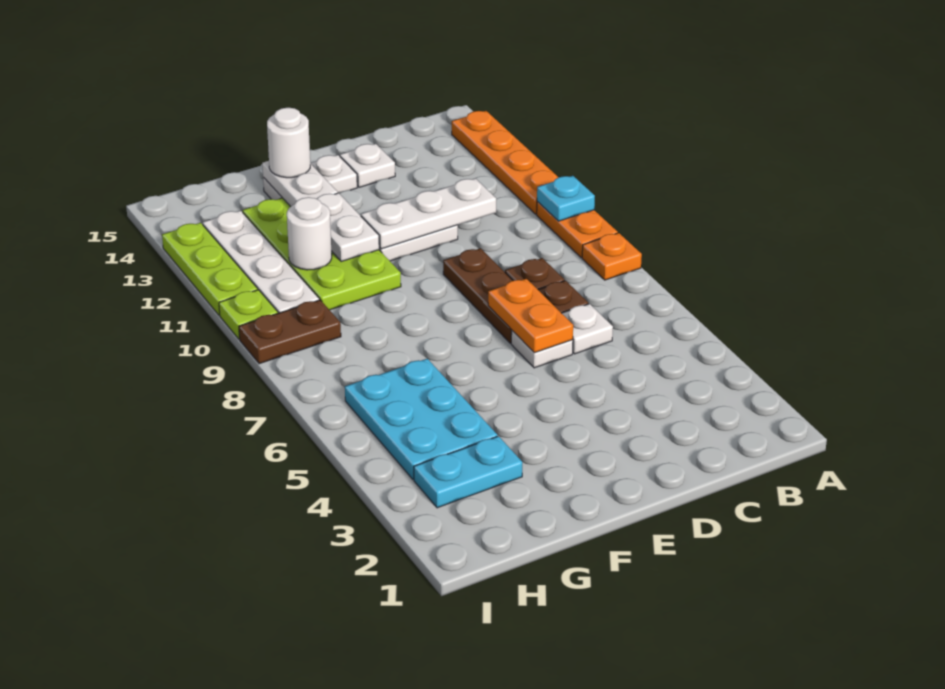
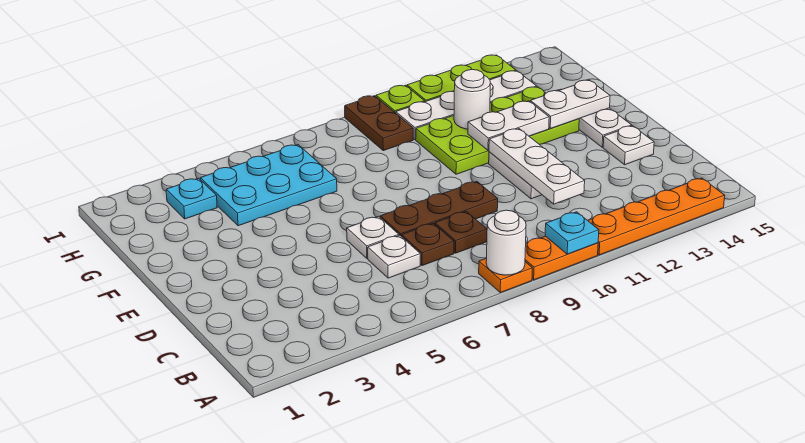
orange 1x2 plate [488,279,573,353] -> none
white 1x1 round brick [267,108,310,178] -> white 1x1 round brick moved to [486,210,526,275]
cyan 1x2 plate [414,436,522,508] -> cyan 1x1 plate [166,178,217,219]

